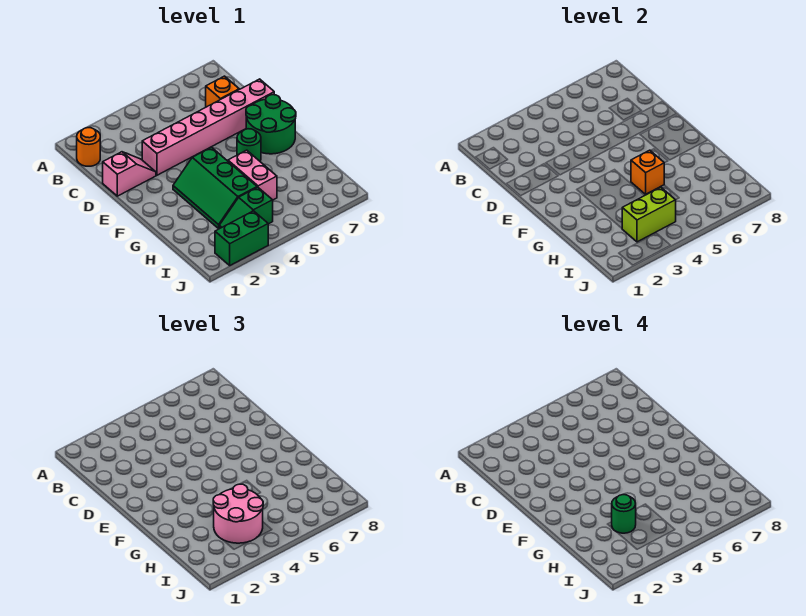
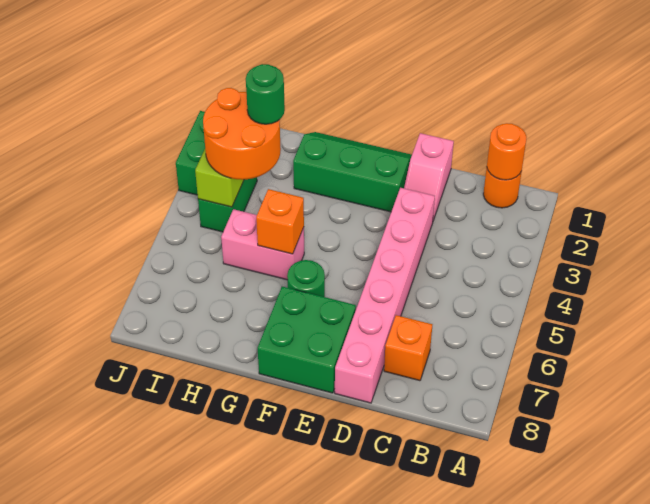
none -> orange 1x1 round brick [487,123,527,180]
green 2x2 round brick [246,95,296,154] -> green 2x2 brick [258,287,356,393]
green 2x3 slope [173,147,257,228] -> green 2x3 slope moved to [293,132,412,212]
pink 2x2 round brick [213,484,263,543] -> orange 2x2 round brick [203,88,281,180]

